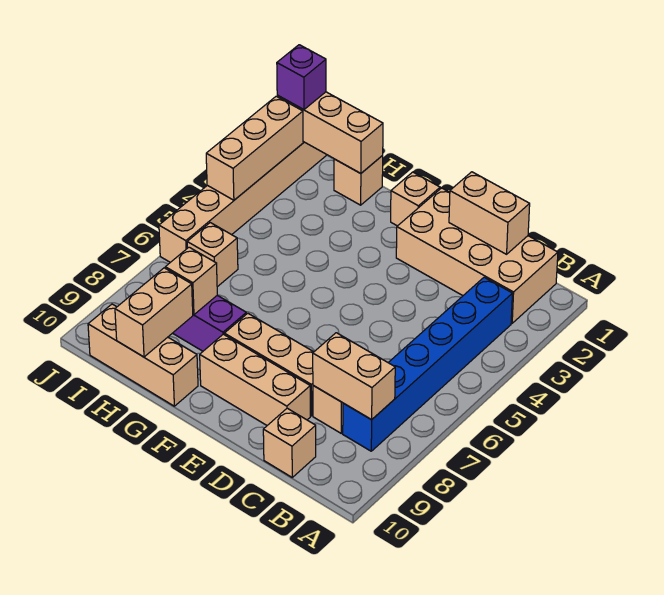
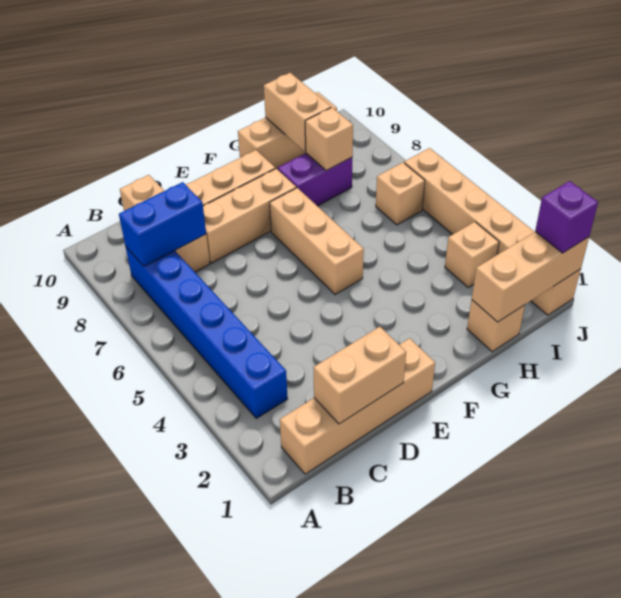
tan 2x4 brick [396,188,558,323] -> tan 1x4 brick [280,338,435,474]
tan 1x2 brick [313,333,395,420] -> blue 1x2 brick [119,182,206,266]
tan 1x1 brick [391,172,440,226] -> tan 1x1 brick moved to [445,222,499,287]
tan 1x3 brick [206,96,303,200] -> tan 1x3 brick moved to [270,188,364,295]

